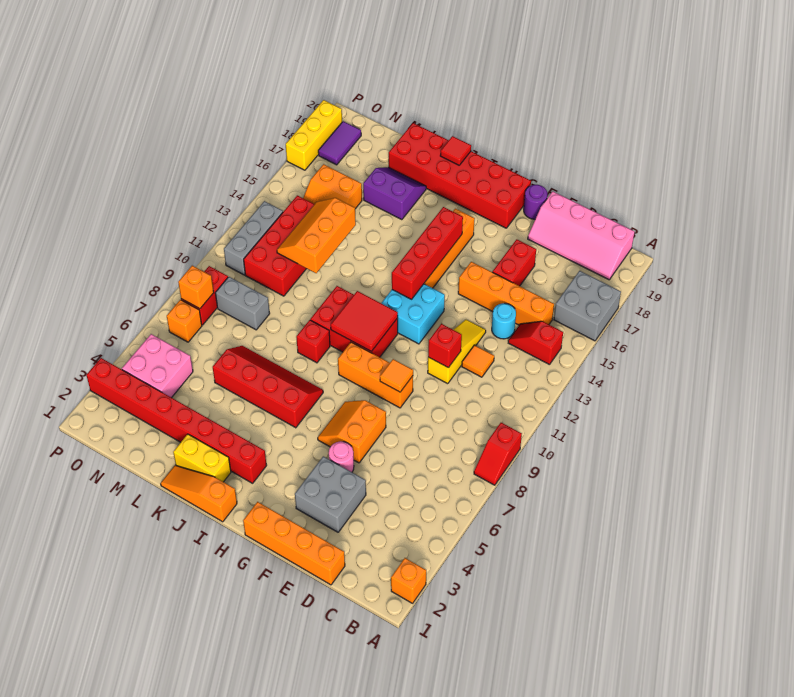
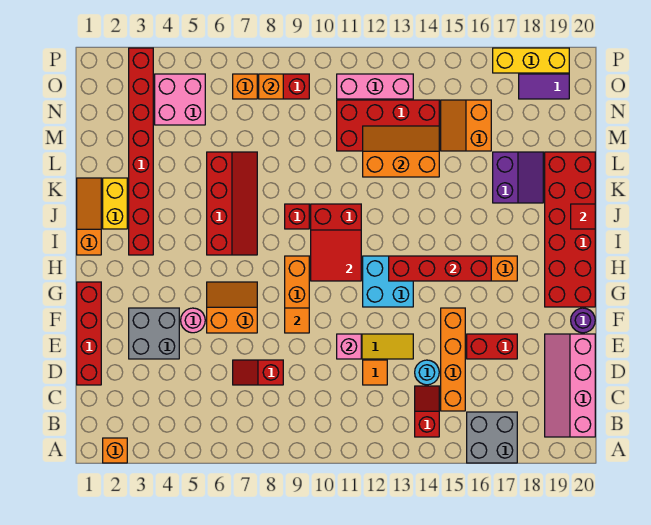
red 1x2 slope [474,423,522,485] -> red 1x2 slope moved to [233,360,283,385]
orange 1x4 brick [243,502,345,585] -> red 1x4 brick [77,282,101,385]
red 1x1 brick [428,324,462,368] -> pink 1x1 brick [337,334,361,359]
grey 1x2 brick [215,277,270,330] -> none
grey 1x3 brick [224,201,283,275] -> pink 1x3 brick [337,74,413,99]

